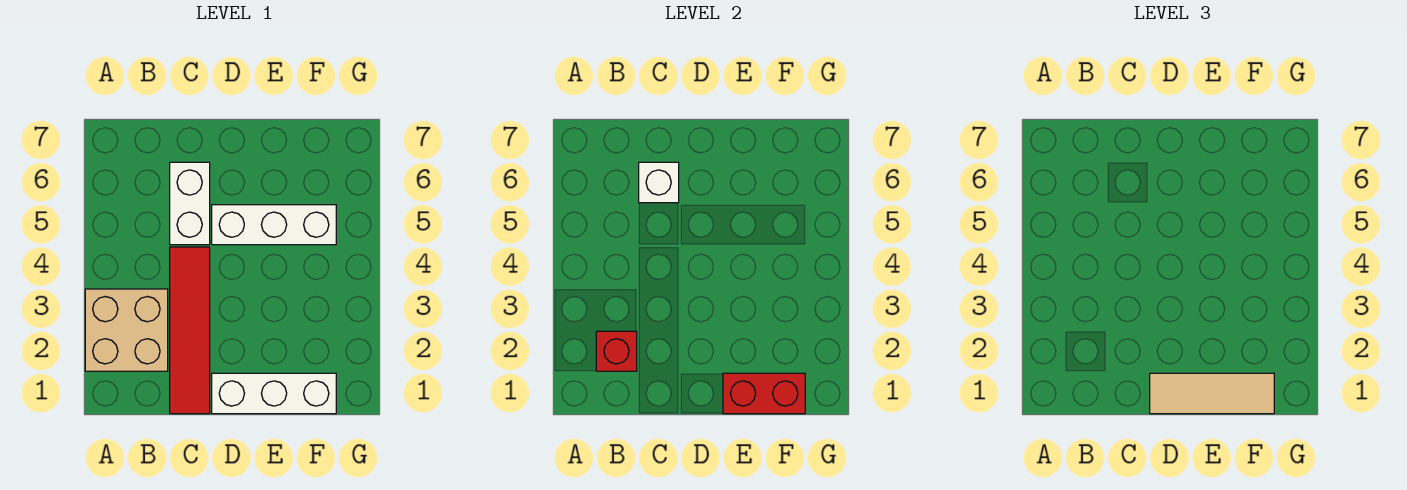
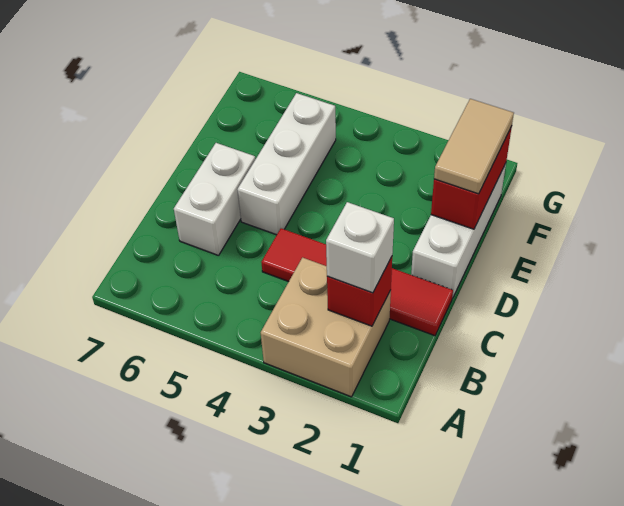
white 1x2 brick [170,162,210,245] -> white 1x2 brick turned to [174,143,255,256]
white 1x1 brick [639,162,679,203] -> white 1x1 brick moved to [326,202,394,293]
tan 1x3 tile [1150,373,1274,414] -> tan 1x2 tile [434,99,514,194]

